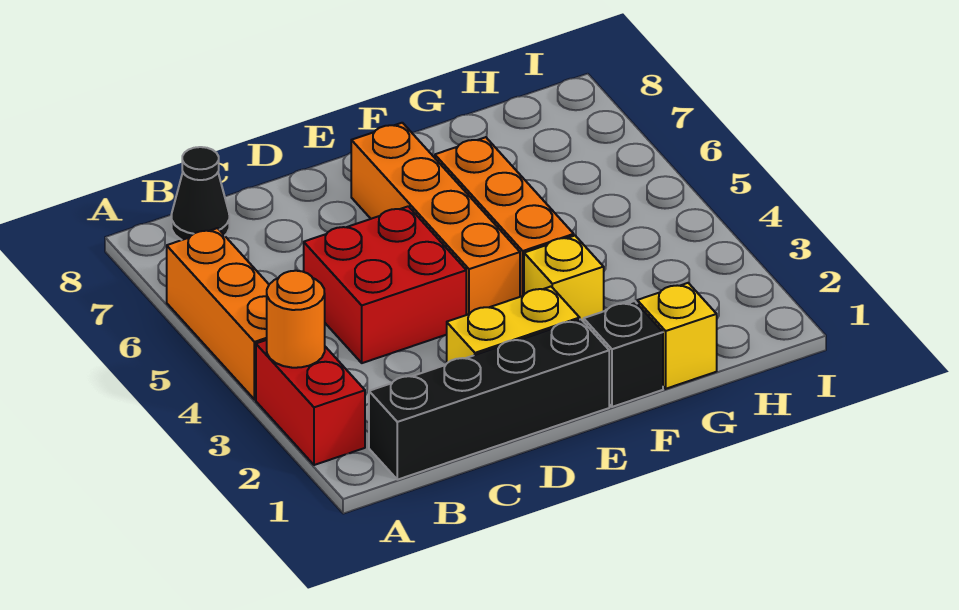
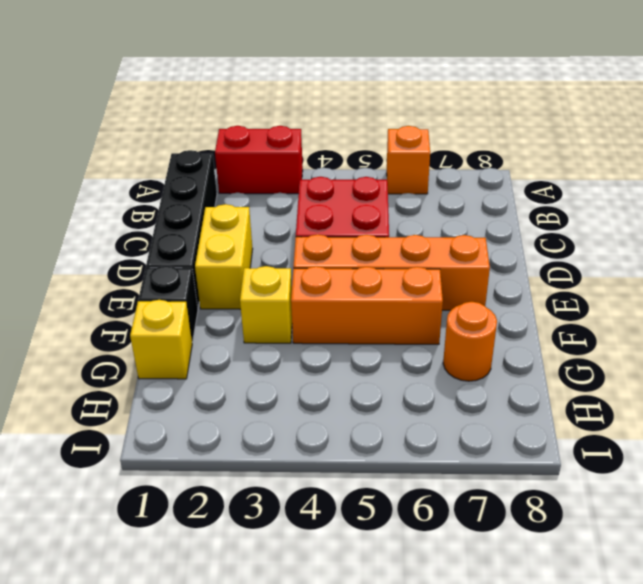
orange 1x1 round brick [267,271,325,368] -> orange 1x1 round brick moved to [443,302,497,381]
orange 1x3 brick [167,228,269,400] -> orange 1x1 brick [387,126,430,194]
black 1x1 cone [171,147,229,240] -> none

